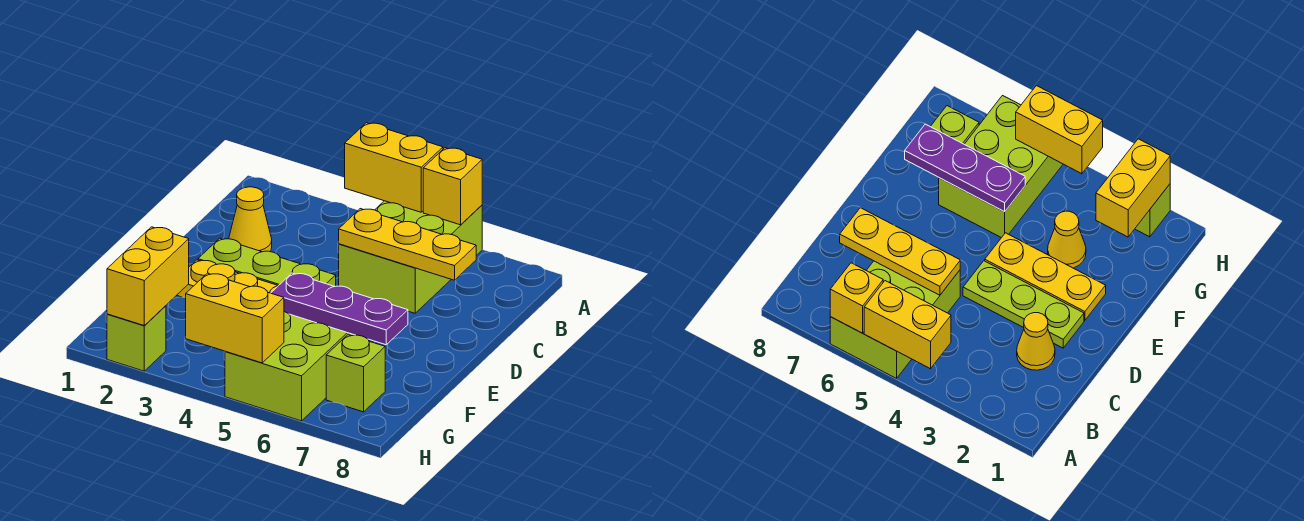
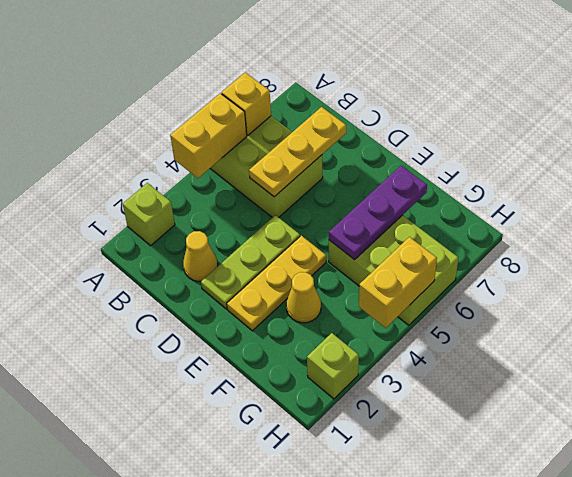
yellow 1x2 brick [107,227,189,326] -> none
lime 1x1 brick [326,335,385,412] -> lime 1x1 brick moved to [123,183,175,246]

